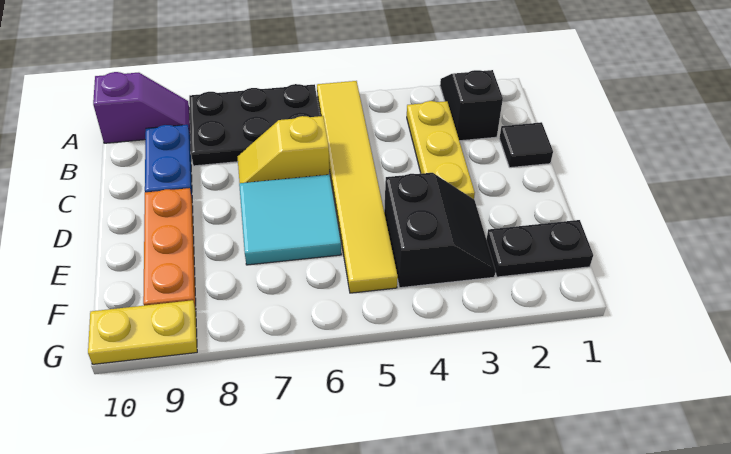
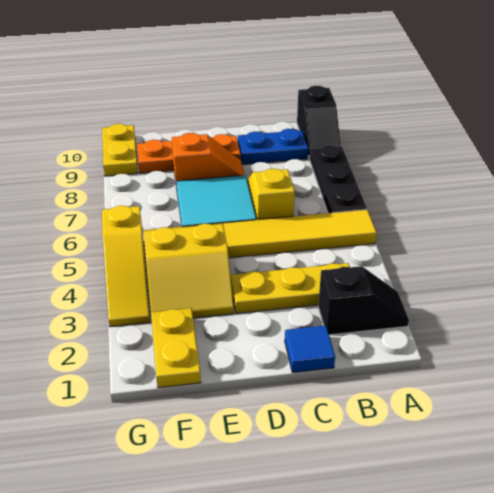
black 2x3 plate [189,84,320,166] -> black 1x3 plate [310,145,367,213]
purple 1x2 slope [93,72,190,143] -> black 1x2 slope [297,86,341,159]
black 1x1 tile [499,122,553,168] -> blue 1x1 tile [285,325,335,373]
none -> orange 1x2 slope [172,133,244,187]
black 2x2 slope [384,173,495,288] -> yellow 2x2 slope [144,224,234,318]
black 1x2 plate [486,220,593,277] -> yellow 1x2 plate [151,308,201,388]
none -> yellow 1x3 slope [102,206,150,327]

